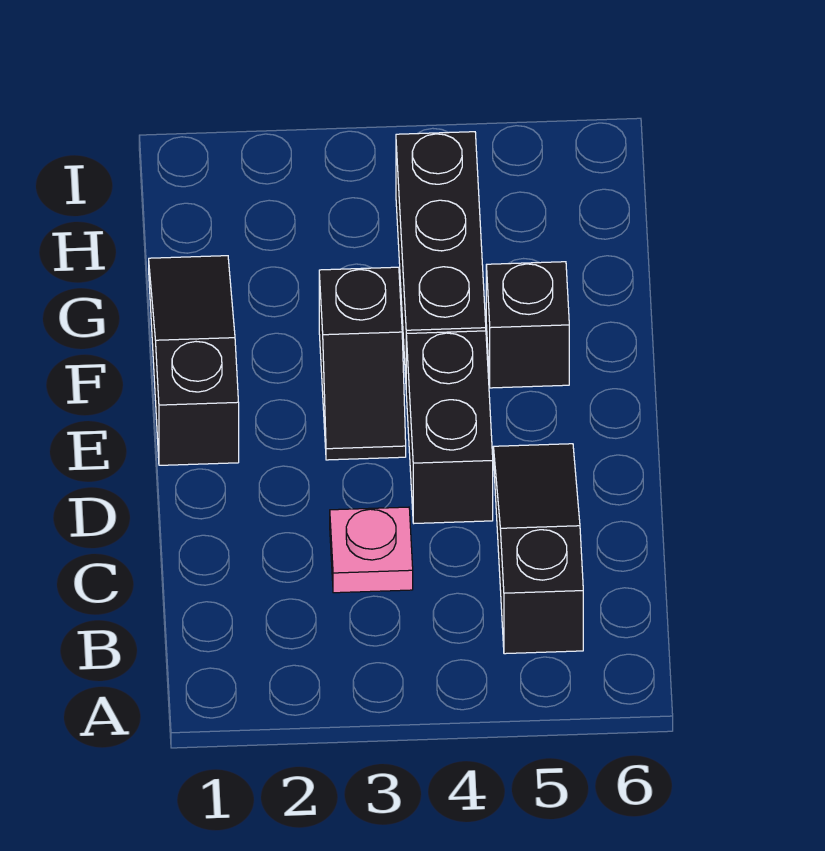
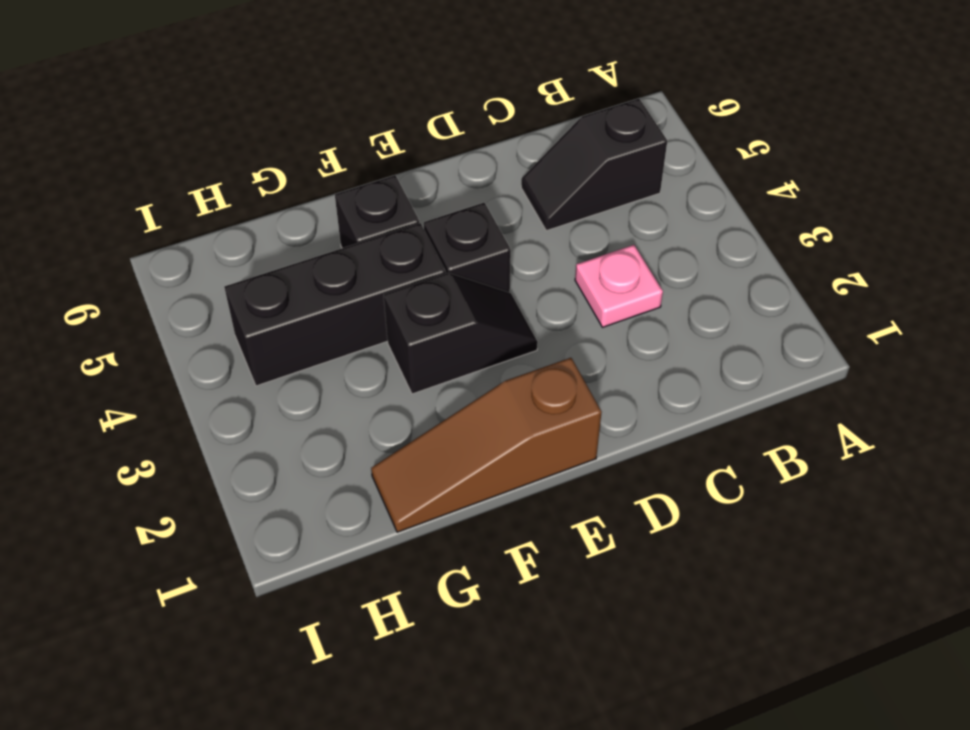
black 1x3 slope [493,444,583,654] -> black 1x2 slope [521,99,667,231]
black 1x2 brick [406,331,493,523] -> black 1x1 brick [424,203,511,293]
black 1x3 slope [149,256,239,465] -> brown 1x3 slope [371,358,602,532]

